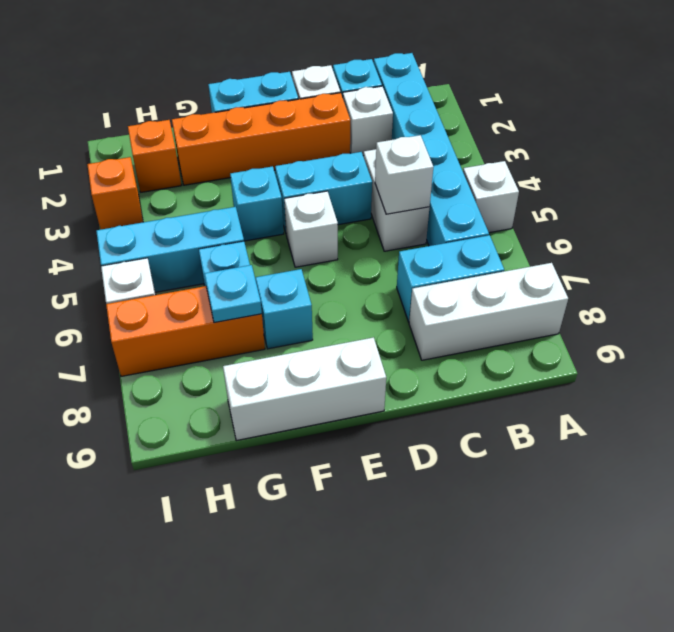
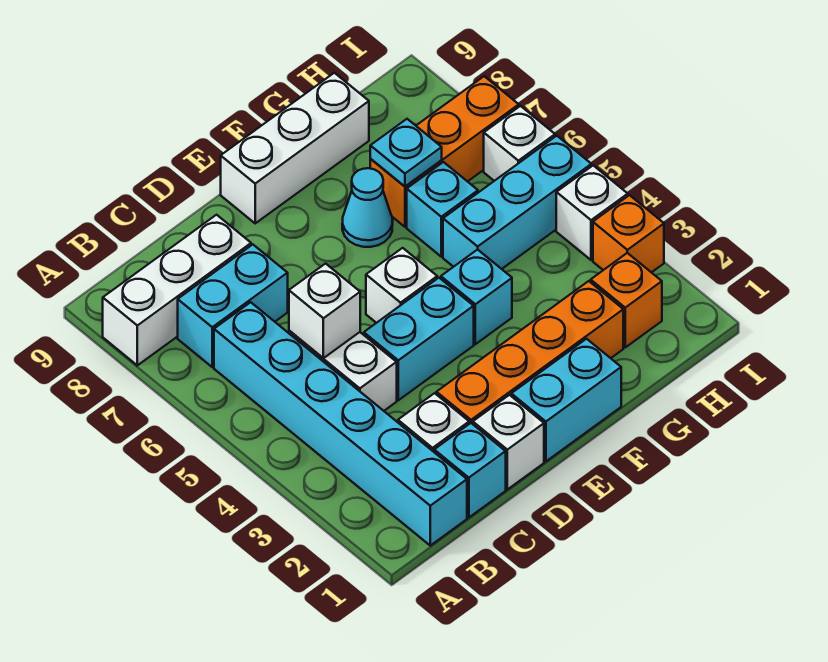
white 1x1 brick [463,161,519,233] -> white 1x1 brick moved to [556,166,628,260]
cyan 1x1 brick [255,269,313,349] -> cyan 1x1 cone [342,168,393,247]

